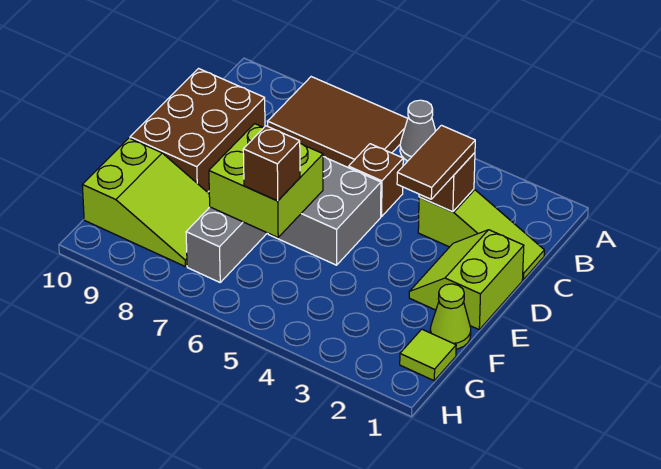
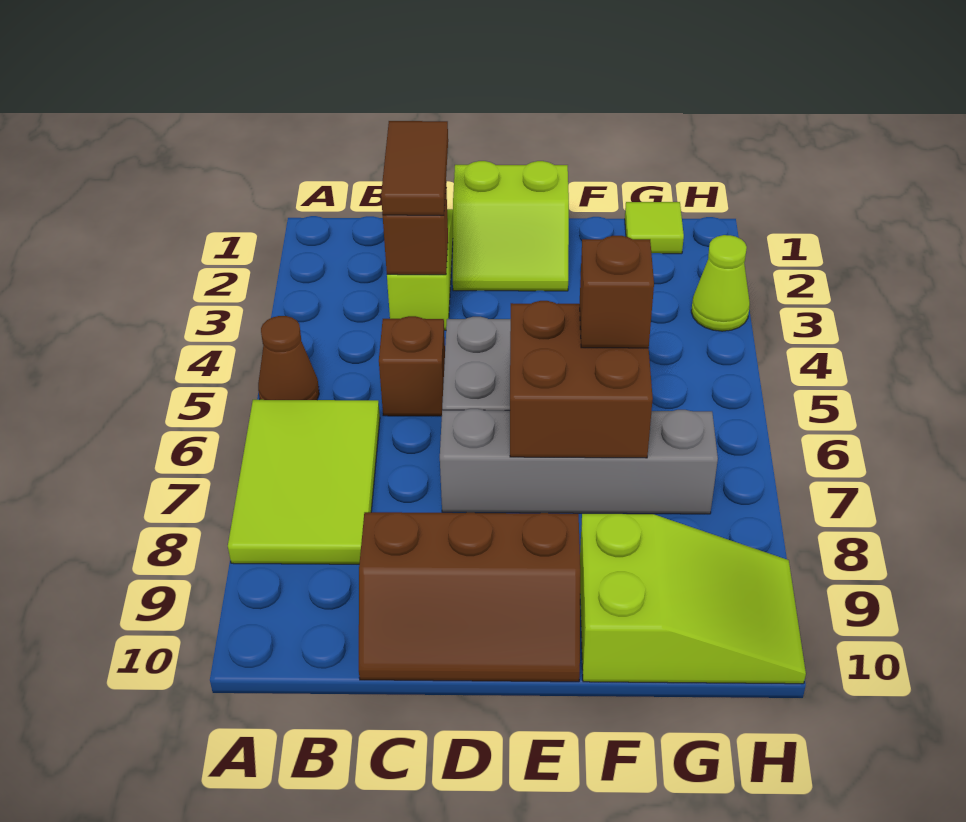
grey 1x1 cone [400,100,435,161] -> brown 1x1 cone [258,316,319,400]
brown 2x3 tile [268,77,408,168] -> lime 2x3 tile [228,400,380,564]
brown 1x2 tile [397,125,475,199] -> brown 1x2 tile turned to [381,121,448,215]
brown 2x3 brick [130,69,265,192] -> brown 2x3 slope [359,512,580,682]
lime 2x2 brick [209,124,323,237] -> brown 2x2 brick [510,301,653,458]
lime 1x1 cone [430,284,471,349] -> lime 1x1 cone moved to [691,235,750,331]
lime 2x3 slope [82,138,210,267] -> lime 2x3 slope turned to [580,514,806,684]

